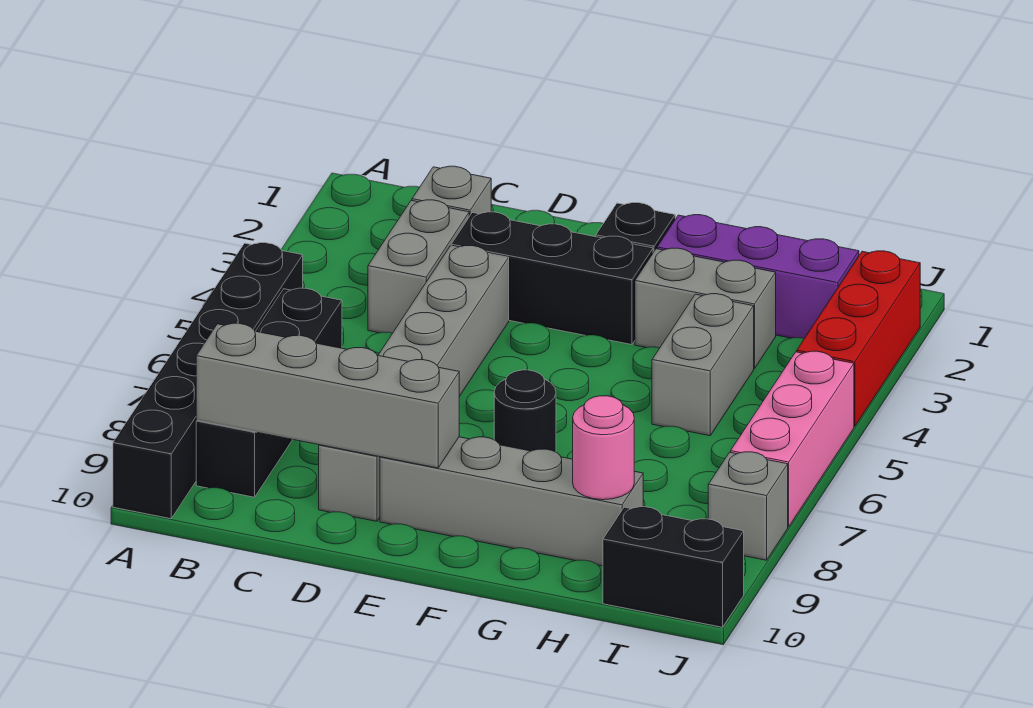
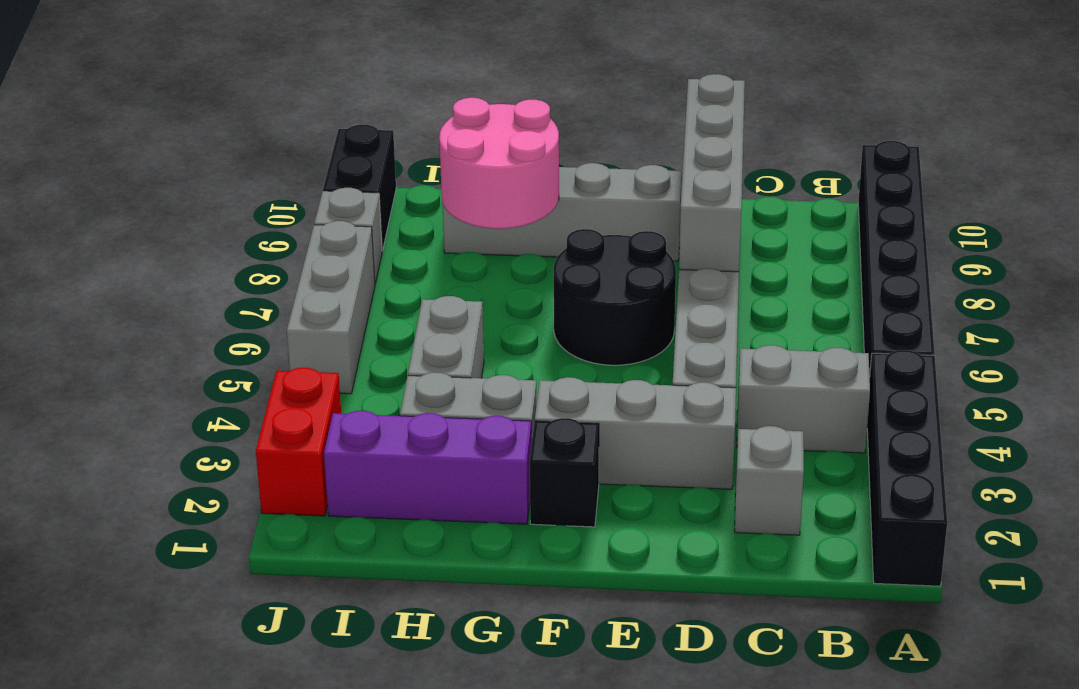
black 1x4 brick [196,288,342,497] -> black 1x4 brick moved to [867,350,947,586]
grey 1x4 brick [196,323,459,468] -> grey 1x4 brick turned to [679,74,745,272]
grey 1x2 brick [368,200,469,333] -> grey 1x2 brick turned to [737,345,870,453]
black 1x3 brick [451,212,653,345] -> grey 1x3 brick [535,377,736,489]
black 1x1 round brick [494,370,556,452] -> black 2x2 round brick [554,229,676,365]
pink 1x1 round brick [573,396,634,500] -> pink 2x2 round brick [439,98,559,229]
black 1x2 brick [603,507,744,627] -> black 1x2 brick turned to [323,125,396,251]
red 1x3 brick [797,251,920,426] -> red 1x2 brick [256,368,341,516]
pink 1x3 brick [731,351,854,527] -> grey 1x3 brick [287,221,375,394]

